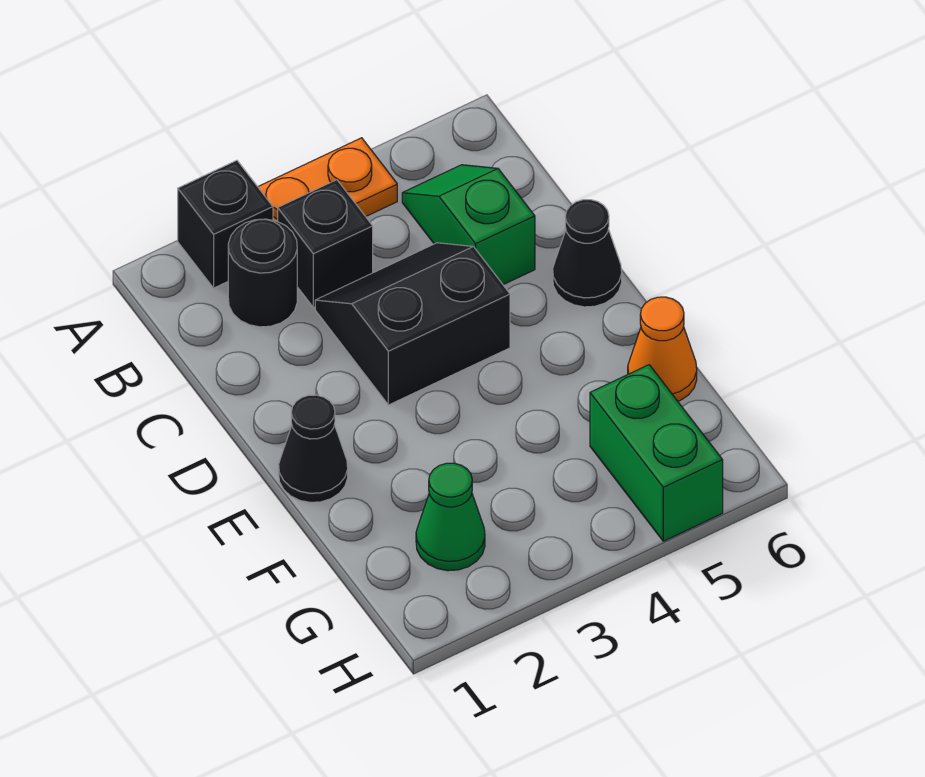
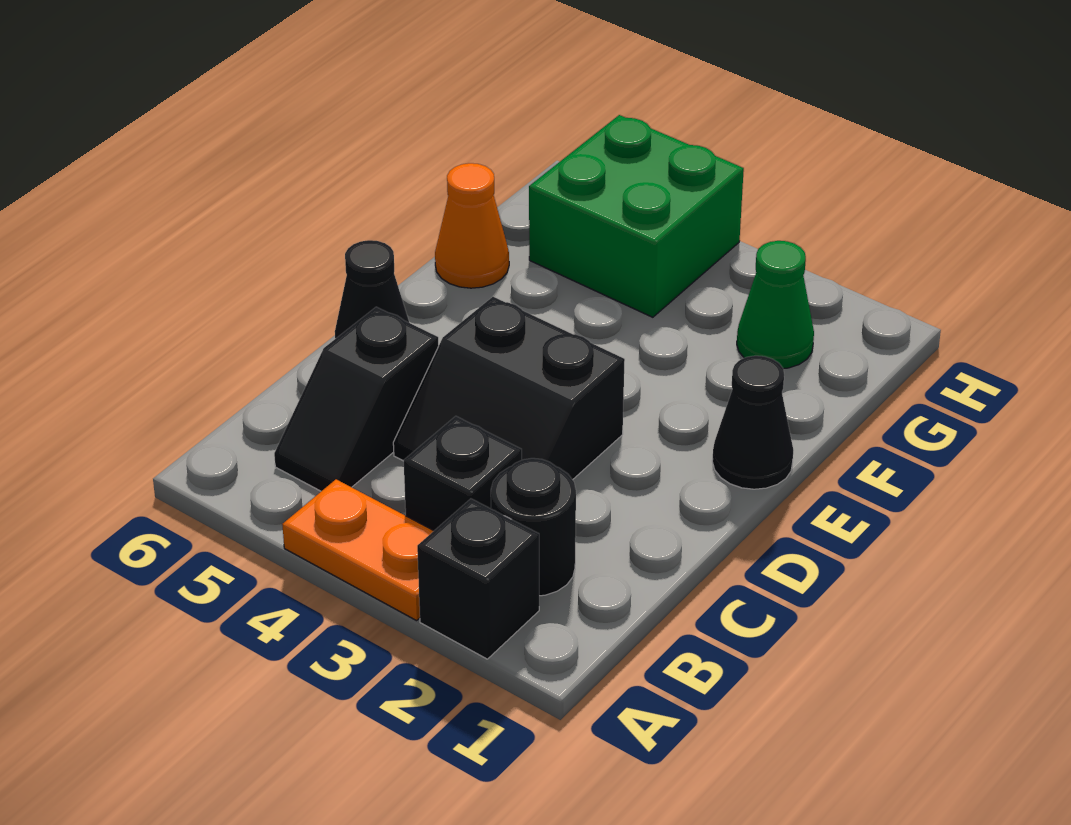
green 1x2 slope [402,165,535,285] -> black 1x2 slope [274,307,439,491]
green 1x2 brick [590,365,723,541] -> green 2x2 brick [529,115,744,317]

